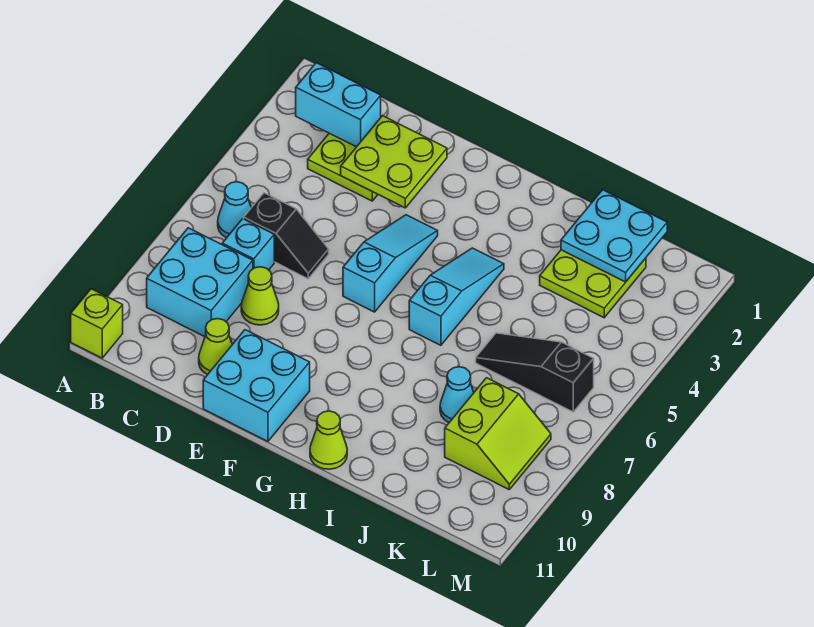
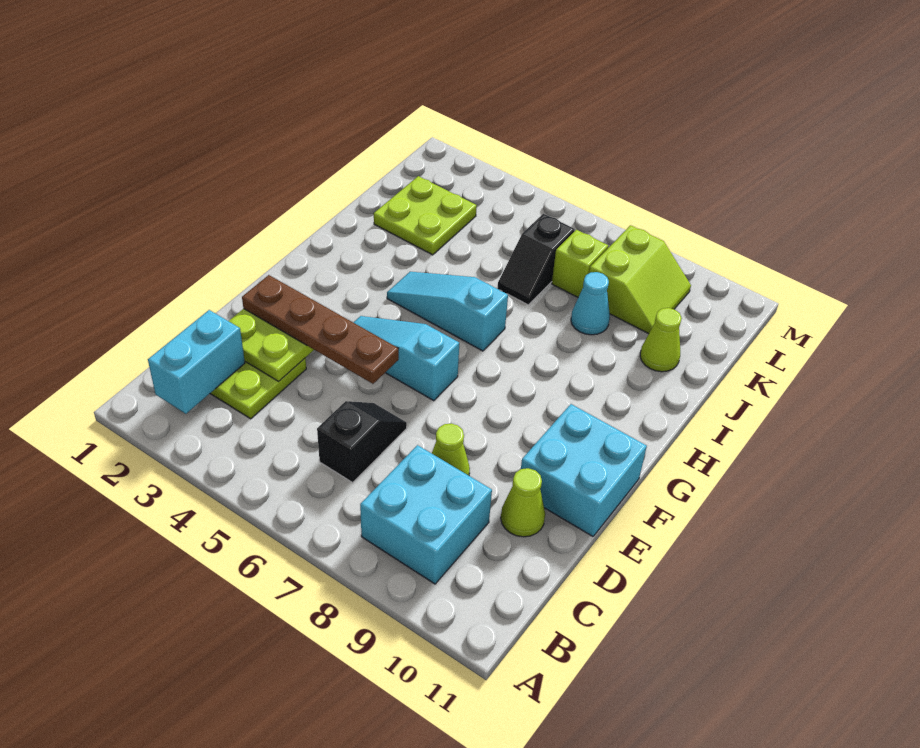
lime 1x1 brick [71,289,123,358] -> lime 1x1 brick moved to [552,230,608,297]
cyan 1x1 cone [218,182,251,238] -> none
cyan 1x1 brick [222,219,274,270] -> none
none -> brown 1x4 plate [242,275,399,384]
lime 1x1 cone [310,411,347,469] -> lime 1x1 cone moved to [640,308,682,372]
cyan 2x2 plate [561,190,667,282] -> none
black 1x3 slope [476,333,594,412] -> black 1x2 slope [497,214,575,305]
lime 2x2 slope [445,378,551,489] -> lime 2x2 slope turned to [589,225,691,334]

